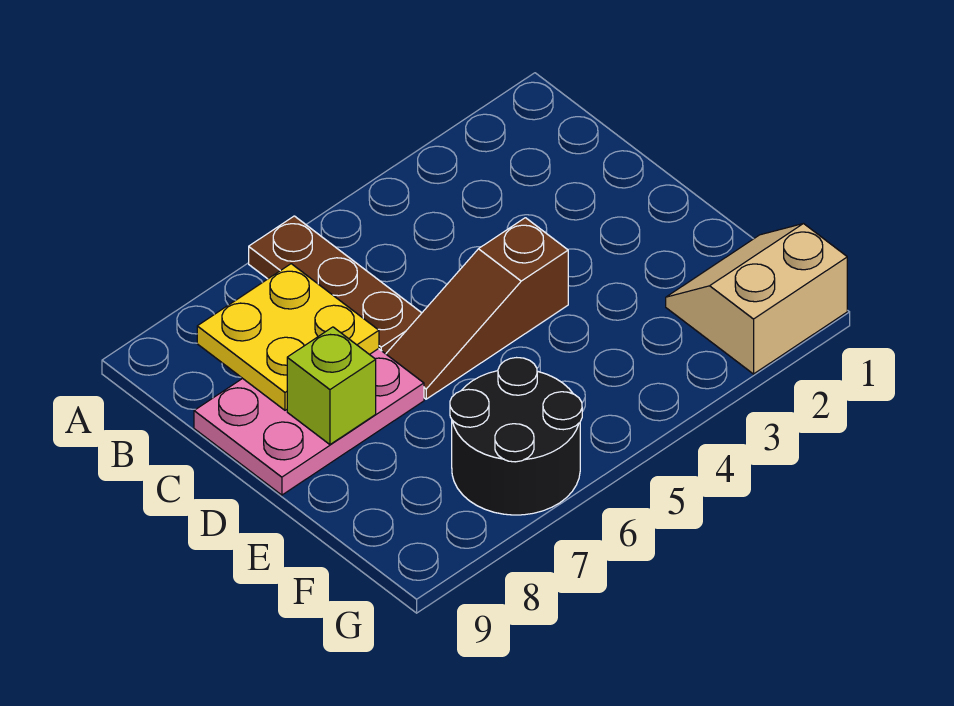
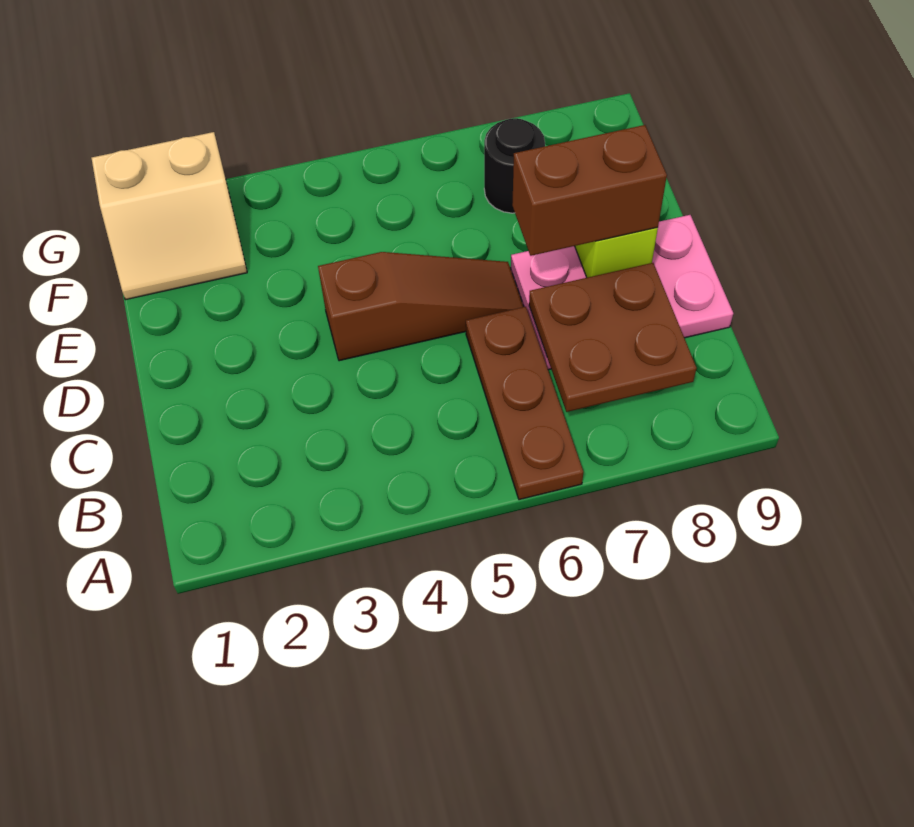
yellow 2x2 plate [197,264,379,410] -> brown 2x2 plate [529,263,697,412]
none -> brown 1x2 brick [512,125,667,256]
black 2x2 round brick [450,358,582,515] -> black 1x1 round brick [484,118,545,213]

